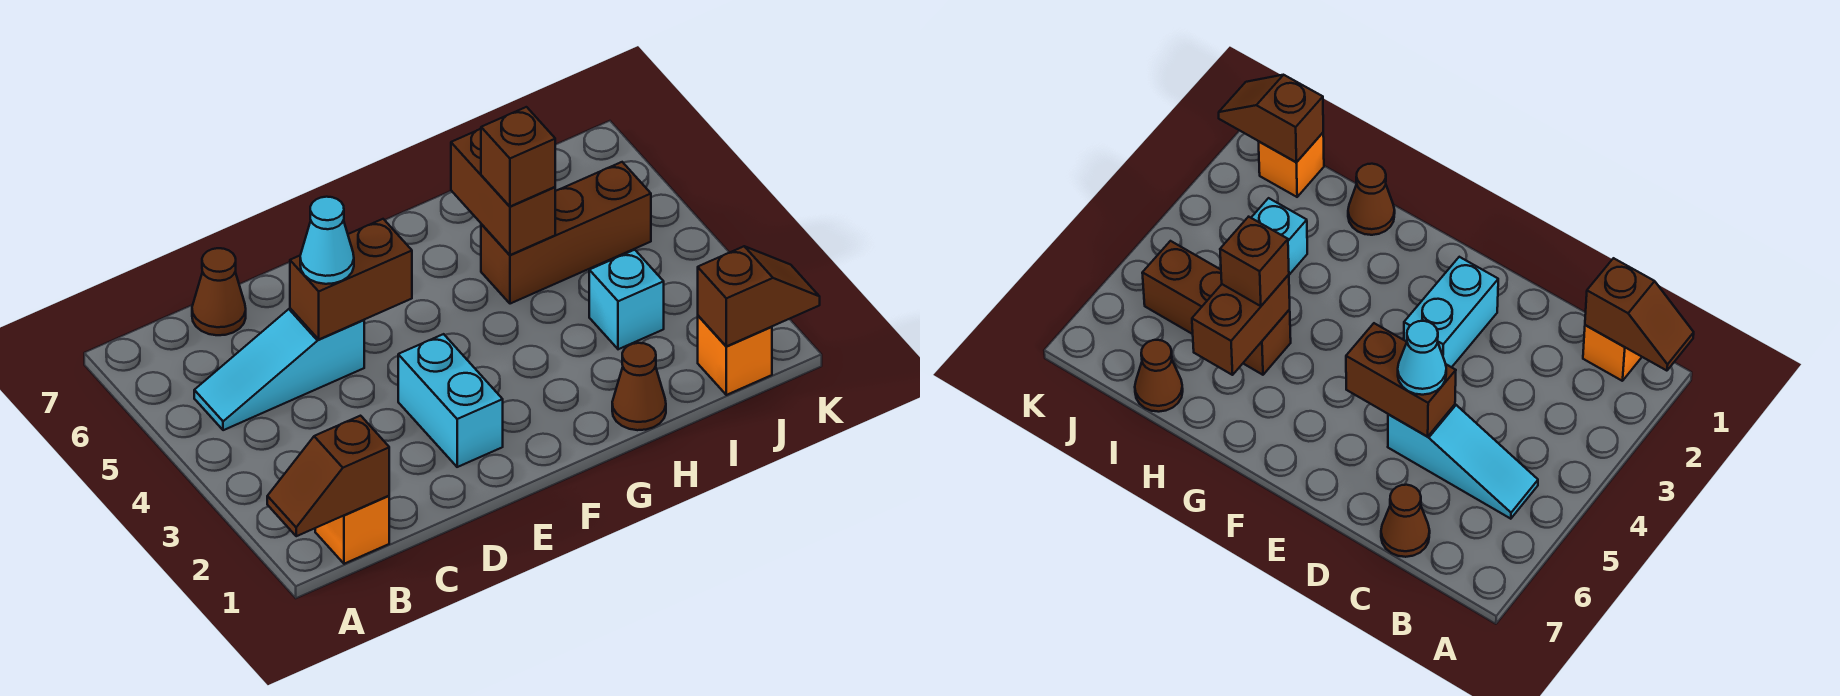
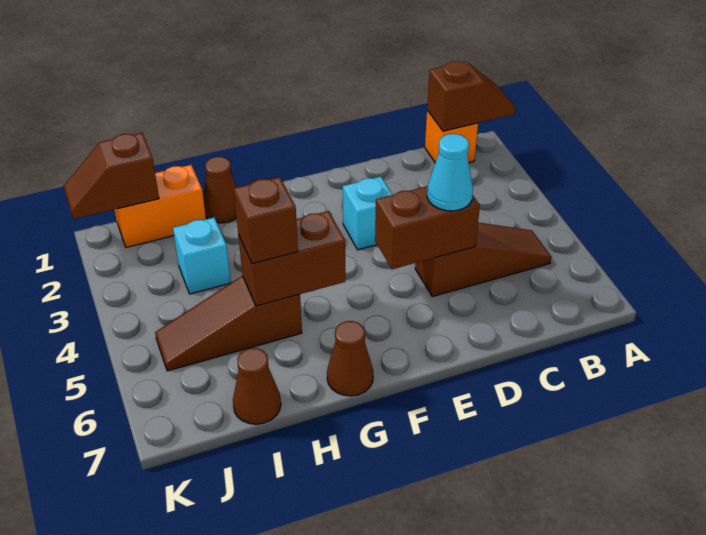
cyan 1x3 slope [194,309,364,430] -> brown 1x3 slope [415,223,551,297]
brown 1x1 cone [192,248,246,335] -> brown 1x1 cone moved to [327,321,373,396]
cyan 1x2 brick [398,334,503,467] -> cyan 1x1 brick [343,177,393,250]
brown 1x3 brick [481,162,651,304] -> brown 1x3 slope [155,276,302,371]
brown 1x2 brick [451,129,555,255] -> brown 1x2 brick turned to [238,211,345,306]
orange 1x1 brick [698,316,772,395] -> orange 1x2 brick [115,165,206,247]

